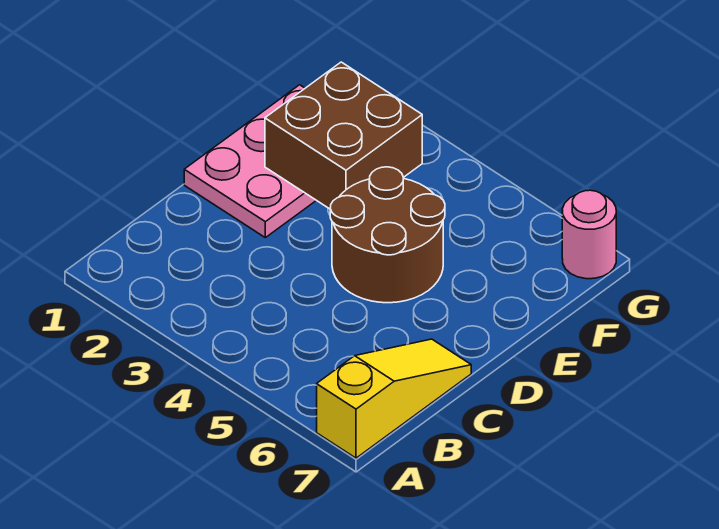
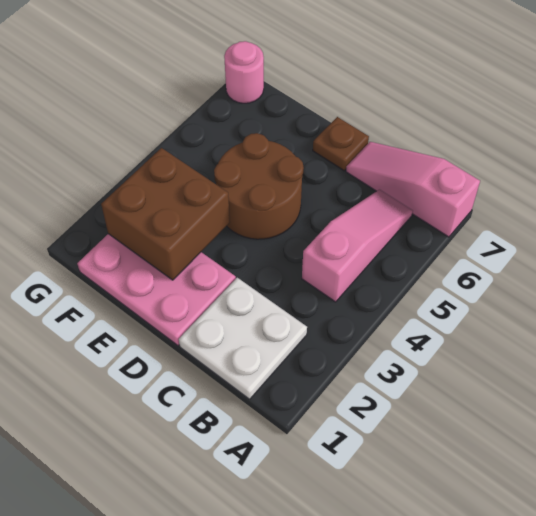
yellow 1x3 slope [317,339,471,458] -> pink 1x3 slope [346,142,480,237]
none -> white 2x2 plate [179,278,307,399]
none -> pink 1x3 slope [302,190,413,302]
none -> brown 1x1 plate [313,117,369,171]

